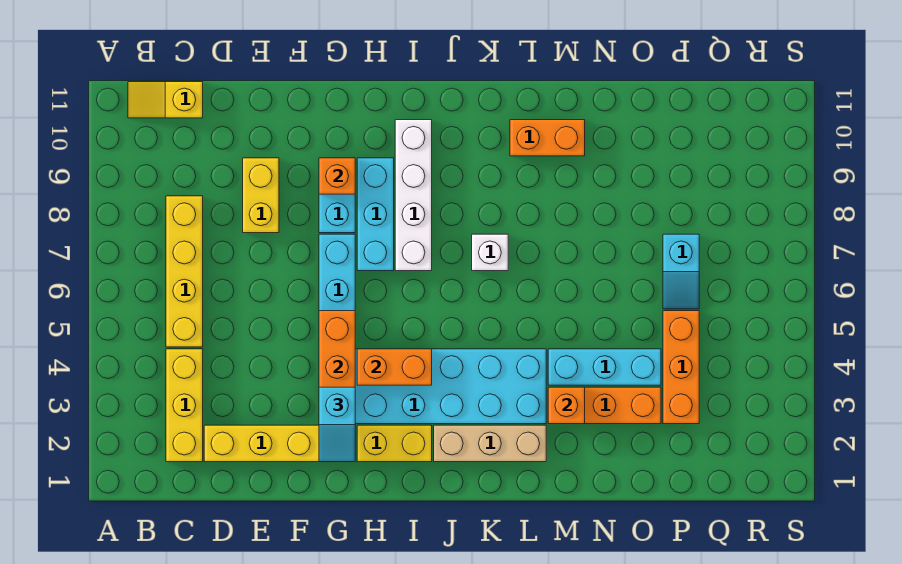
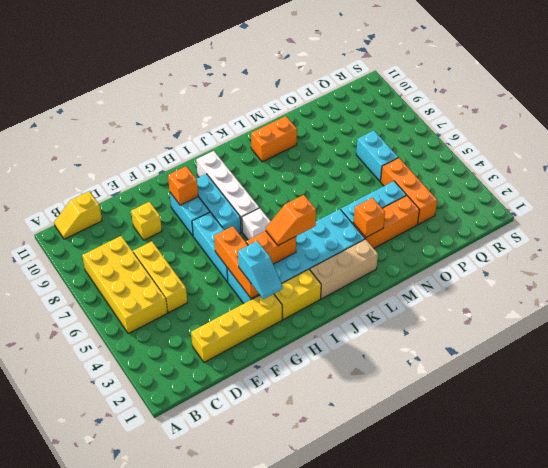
yellow 1x3 brick [166,349,203,462] -> yellow 1x3 brick moved to [133,241,187,312]
yellow 1x4 brick [166,196,203,347] -> yellow 2x4 brick [82,236,168,334]
yellow 1x2 brick [243,158,279,233] -> yellow 1x1 brick [131,202,162,240]
none -> orange 1x2 slope [266,195,316,245]
white 1x1 brick [472,234,508,271] -> white 1x1 brick moved to [242,208,271,240]
cyan 1x2 slope [663,234,699,309] -> cyan 1x2 brick [356,131,398,182]

